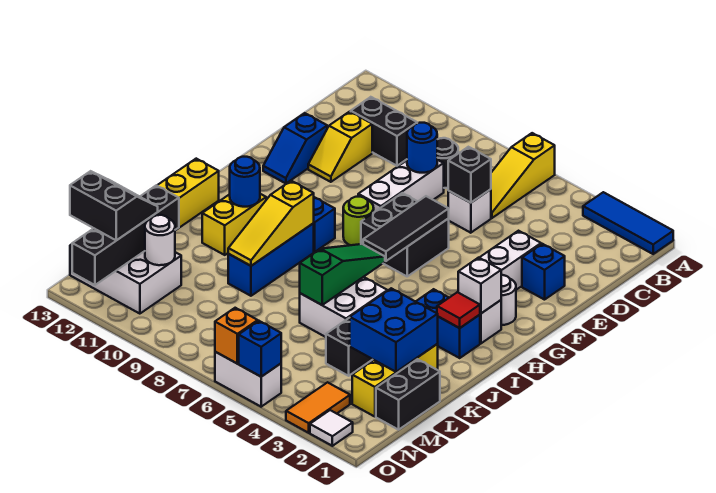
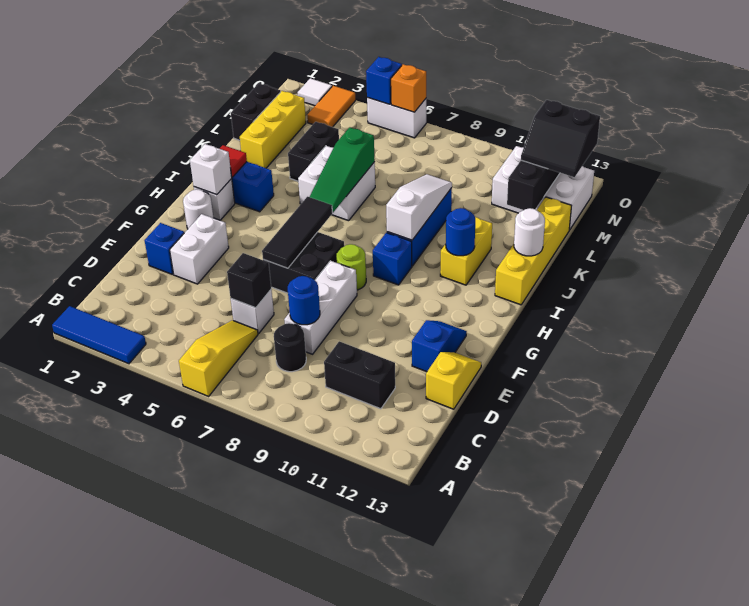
yellow 1x2 slope [308,112,372,182] -> yellow 1x2 slope moved to [426,352,481,409]
yellow 1x3 slope [228,181,314,266] -> white 1x3 slope [386,174,452,240]
blue 2x2 brick [350,288,438,372] -> none
white 1x1 round brick [145,215,175,265] -> white 1x1 round brick moved to [514,208,545,256]

